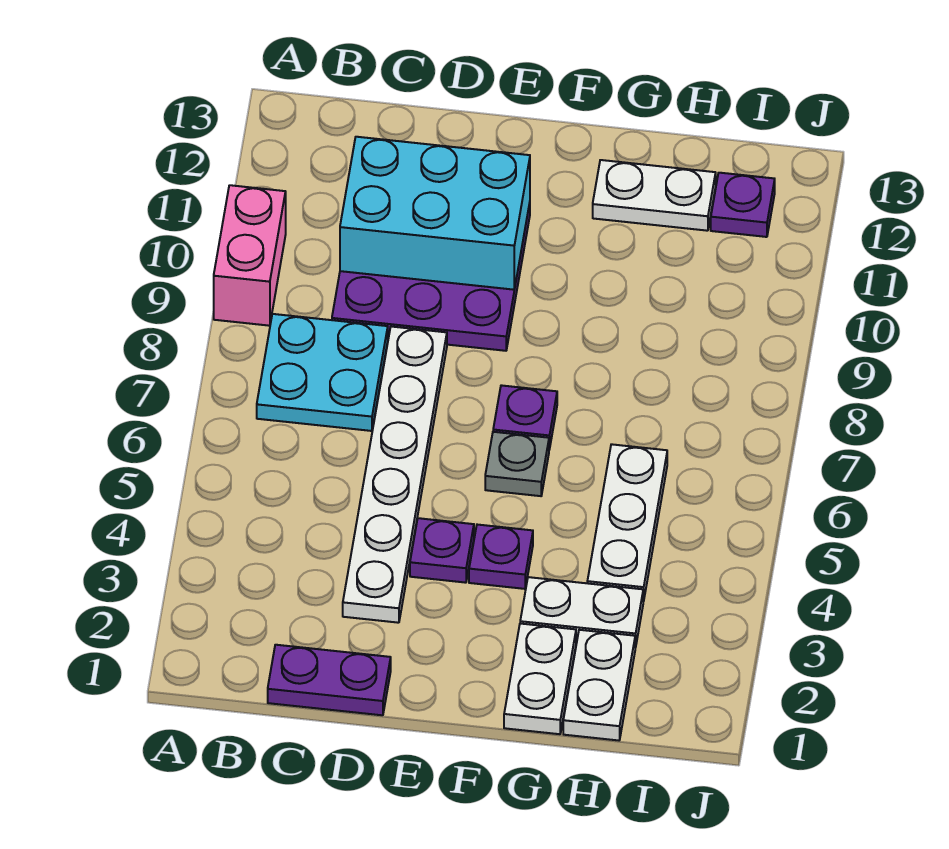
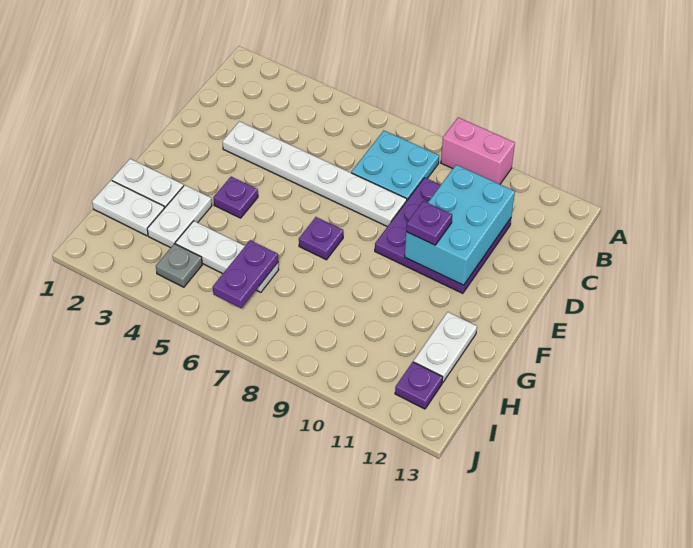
purple 1x2 plate [268,645,391,715] -> purple 1x2 plate moved to [213,240,278,308]
purple 1x1 plate [410,518,474,583] -> purple 1x1 plate moved to [406,201,452,245]
grey 1x1 plate [485,432,549,496] -> grey 1x1 plate moved to [156,244,202,287]

